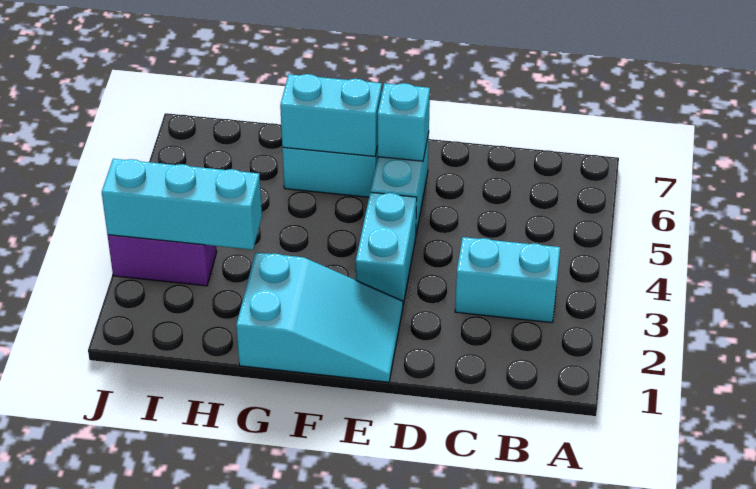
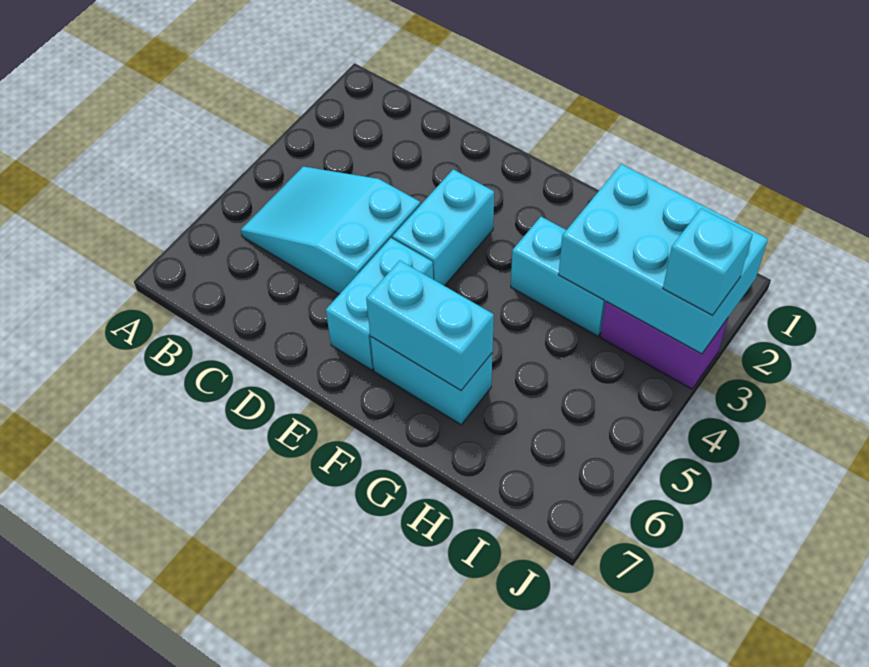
cyan 1x2 brick [455,237,560,323] -> cyan 1x2 brick moved to [511,217,606,336]
cyan 2x3 slope [236,252,403,382] -> cyan 2x3 slope moved to [241,167,421,294]
cyan 1x1 brick [377,83,430,161] -> cyan 1x1 brick moved to [663,208,752,316]
cyan 1x3 brick [102,159,262,250] -> cyan 2x3 brick [559,164,768,354]

